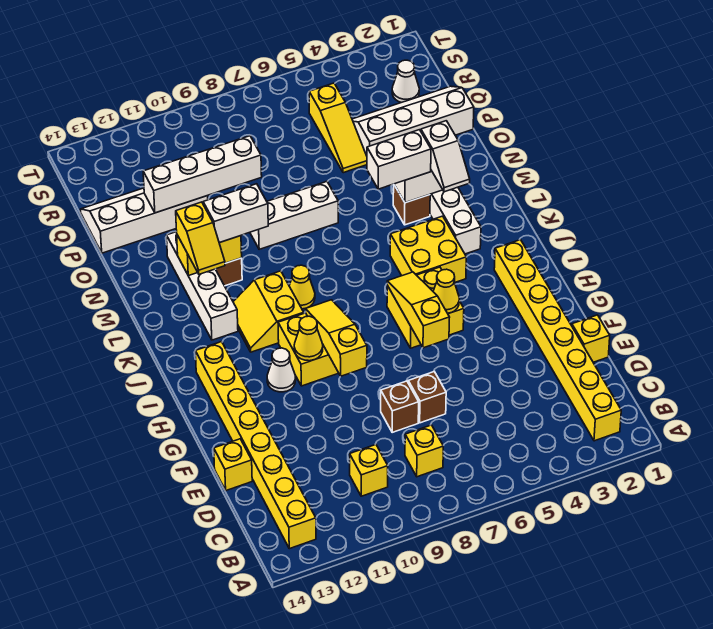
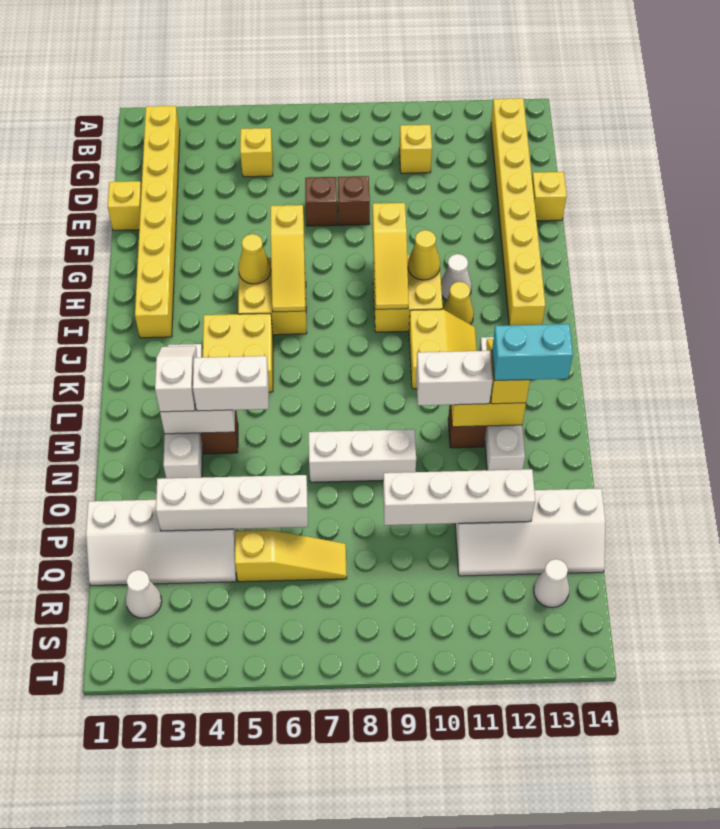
yellow 1x1 brick [405,425,443,477] -> yellow 1x1 brick moved to [240,128,273,177]
yellow 1x1 cone [289,265,315,309] -> yellow 1x1 cone moved to [443,282,474,325]
none -> cyan 1x2 brick [492,324,573,381]
none -> white 1x4 brick [156,475,308,531]
yellow 1x3 slope [309,83,367,173] -> yellow 1x3 slope turned to [235,530,347,582]
none -> white 1x1 cone [534,559,569,608]

